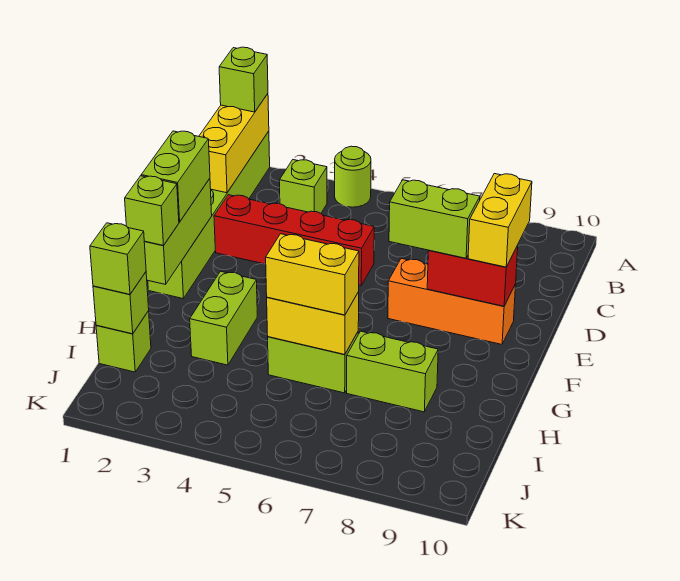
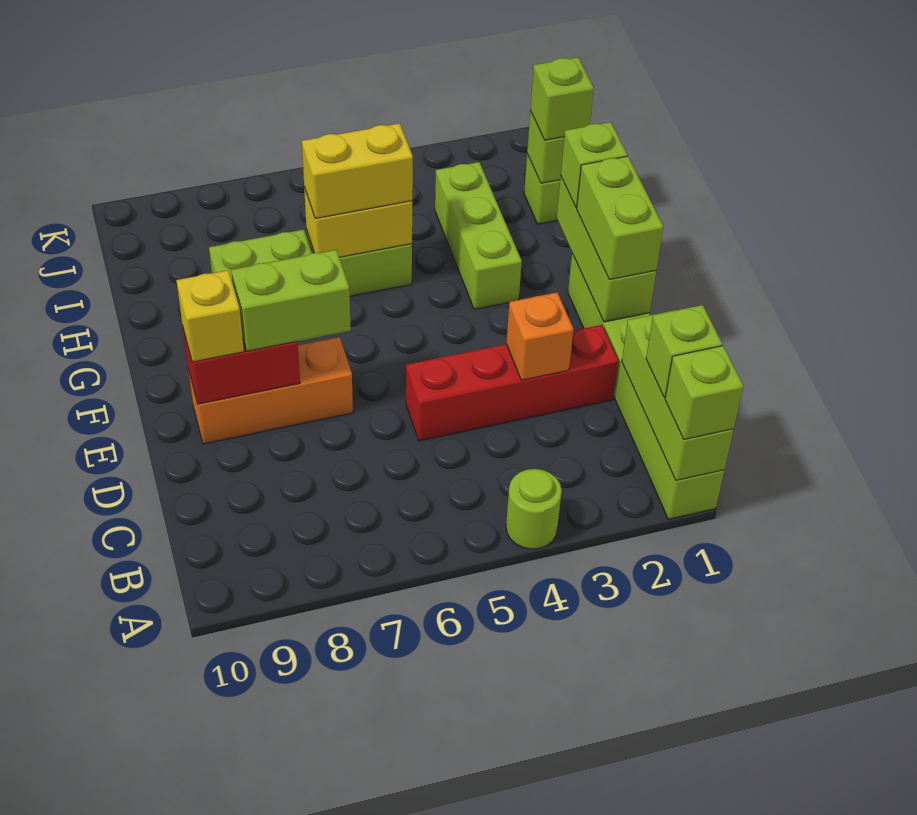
yellow 1x3 brick [199,94,269,193] -> lime 1x3 brick [622,310,734,480]
lime 1x1 brick [279,160,327,213] -> lime 1x1 brick moved to [646,305,722,397]
none -> orange 1x1 brick [506,293,573,380]
yellow 1x2 brick [468,174,532,267] -> yellow 1x1 brick [176,270,244,362]
lime 1x2 brick [190,271,257,365] -> lime 1x3 brick [435,162,522,310]

